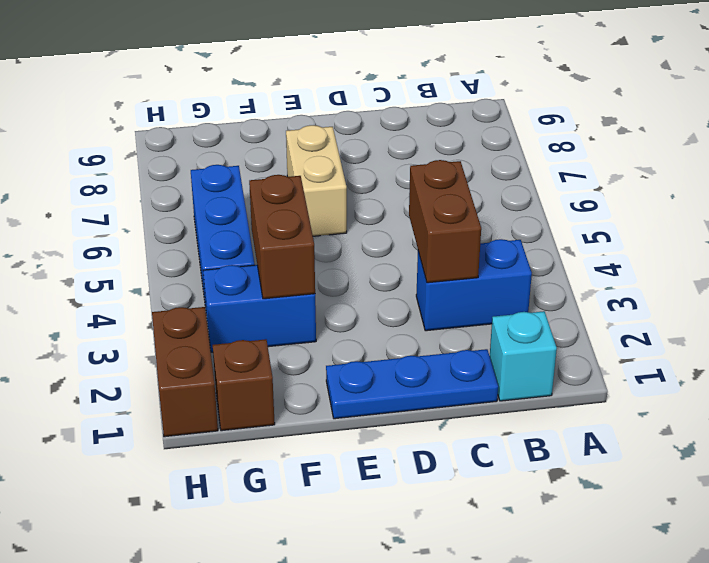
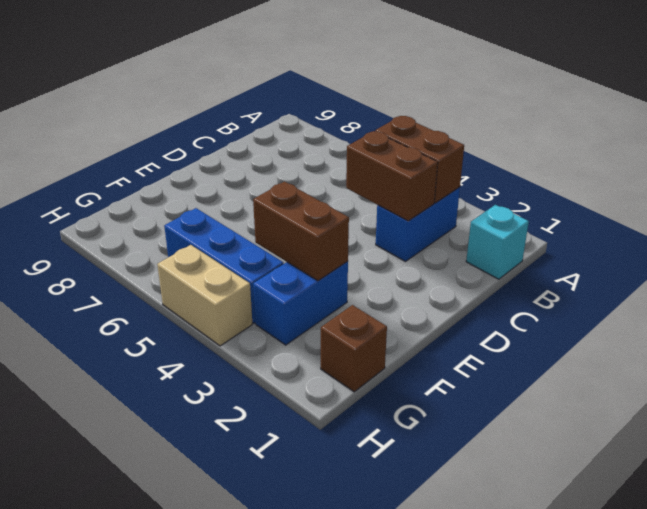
blue 1x3 plate [326,349,498,419] -> none
tan 1x2 brick [286,125,347,236] -> tan 1x2 brick moved to [157,245,252,346]
brown 1x2 brick [152,307,218,437] -> brown 1x2 brick moved to [375,116,464,203]

